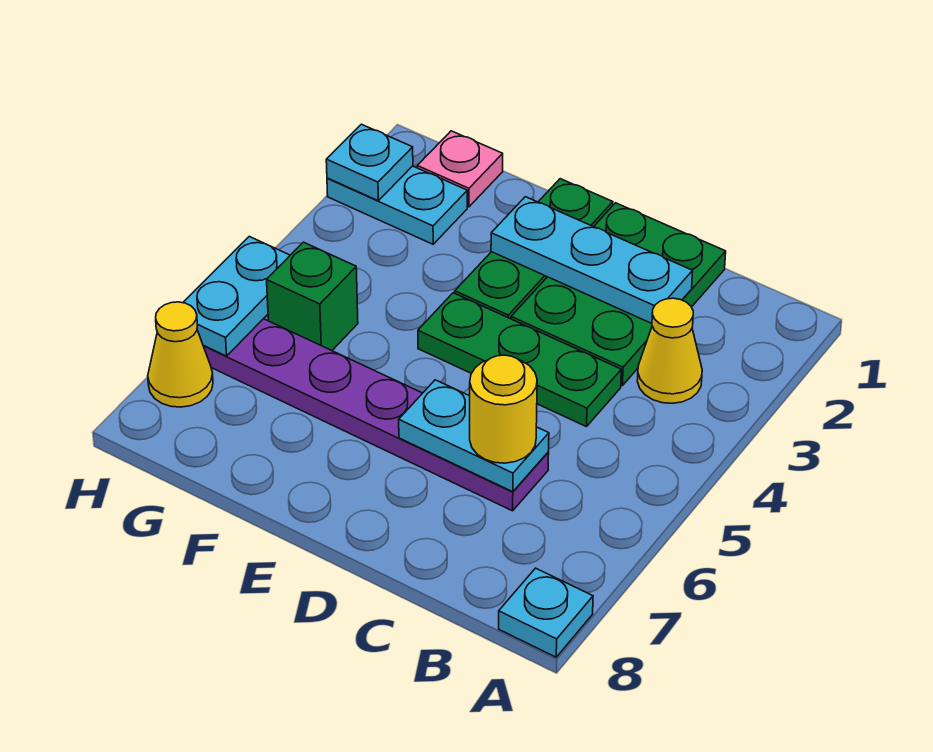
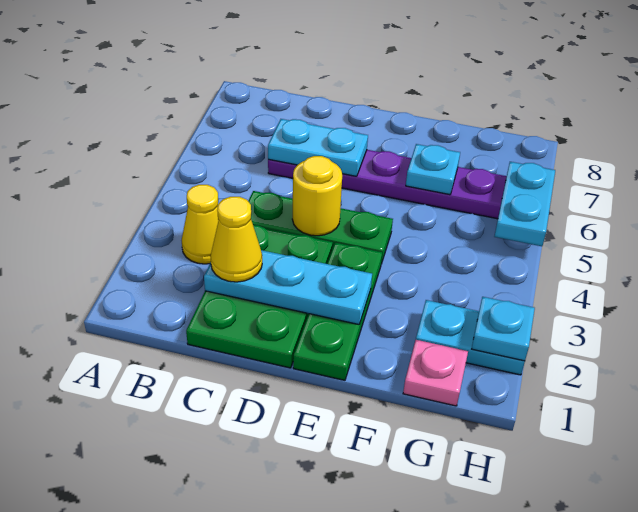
cyan 1x1 plate [499,568,593,657] -> cyan 1x1 plate moved to [406,144,460,195]
yellow 1x1 round brick [470,355,537,463] -> yellow 1x1 round brick moved to [292,156,342,236]
green 1x1 brick [267,242,358,351] -> none
yellow 1x1 cone [148,302,213,407] -> yellow 1x1 cone moved to [210,197,262,282]

